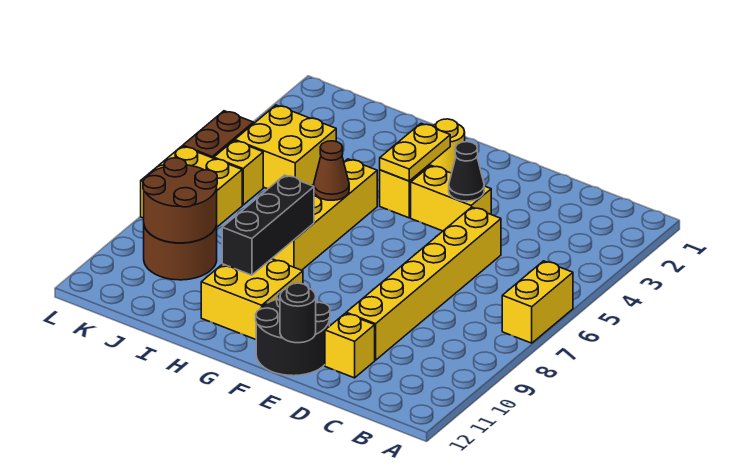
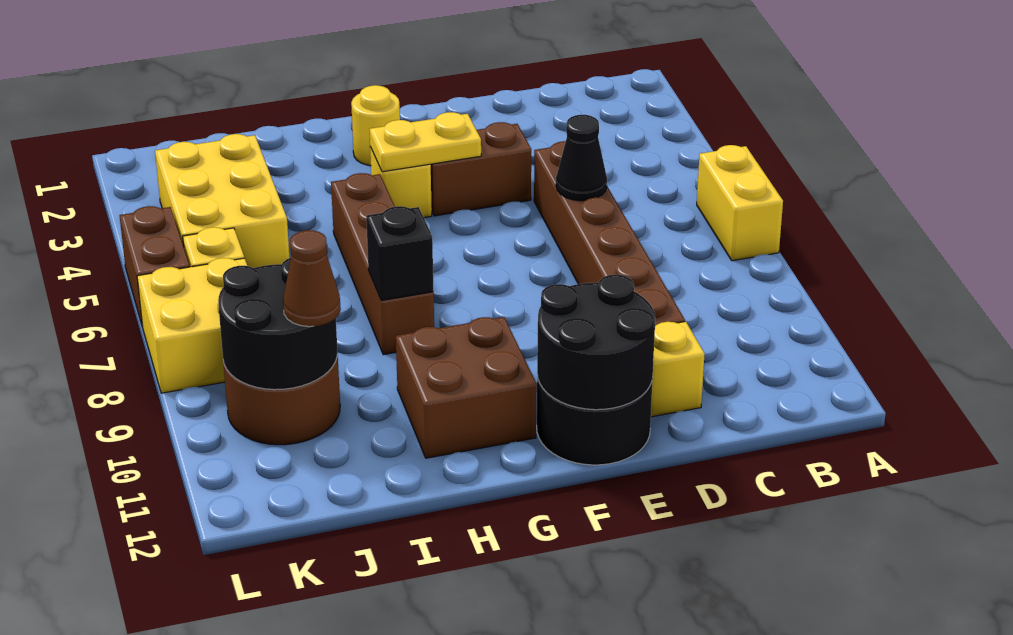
yellow 1x6 brick [346,207,501,360] -> brown 1x6 brick [534,141,685,326]
yellow 1x2 brick [411,165,491,231] -> brown 1x2 brick [431,122,531,216]
black 1x1 cone [449,142,484,201] -> black 1x1 cone moved to [556,115,607,201]
black 1x1 round brick [280,283,316,343] -> black 2x2 round brick [537,275,655,410]
yellow 1x2 plate [380,123,450,181] -> yellow 1x2 plate turned to [369,112,481,172]
yellow 2x2 brick [201,259,303,339] -> brown 2x2 brick [396,317,537,458]
yellow 1x4 brick [272,159,377,270] -> brown 1x4 brick [331,173,434,355]
brown 1x1 cone [314,141,349,200] -> brown 1x1 cone moved to [283,230,341,327]
black 1x3 brick [222,175,314,275] -> black 1x1 brick [366,206,434,301]
yellow 2x2 brick [235,105,336,189] -> yellow 2x3 brick [155,134,290,268]
brown 2x2 round brick [143,158,217,243] -> black 2x2 round brick [218,258,337,390]

